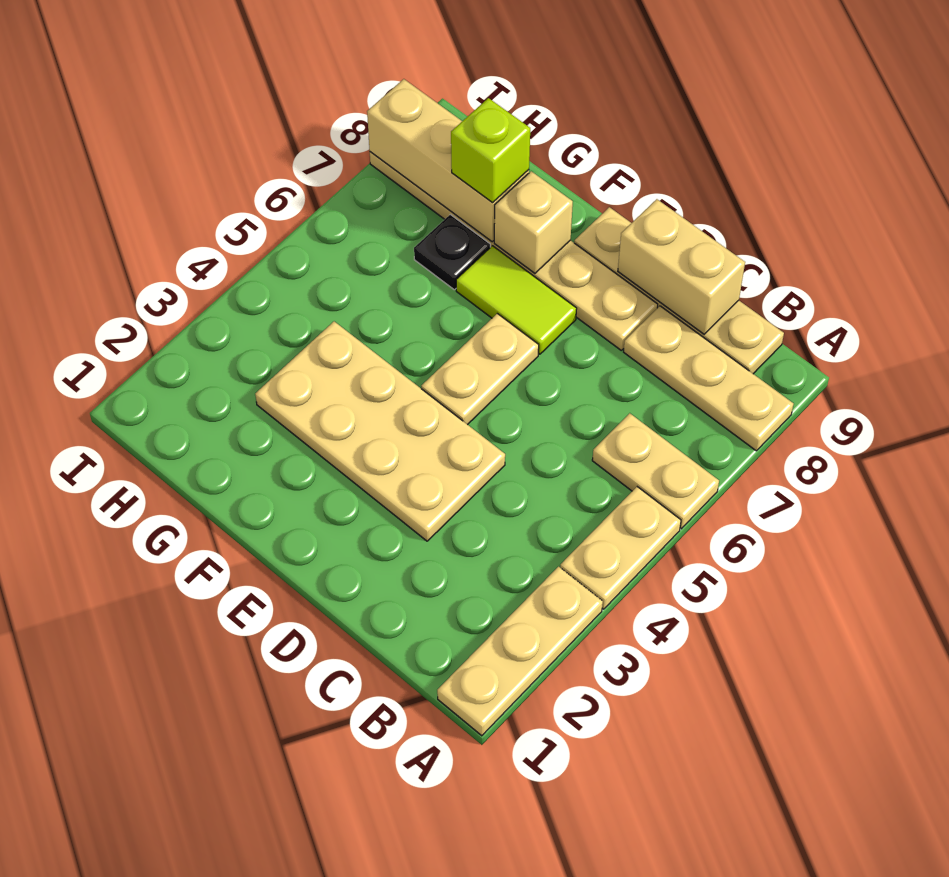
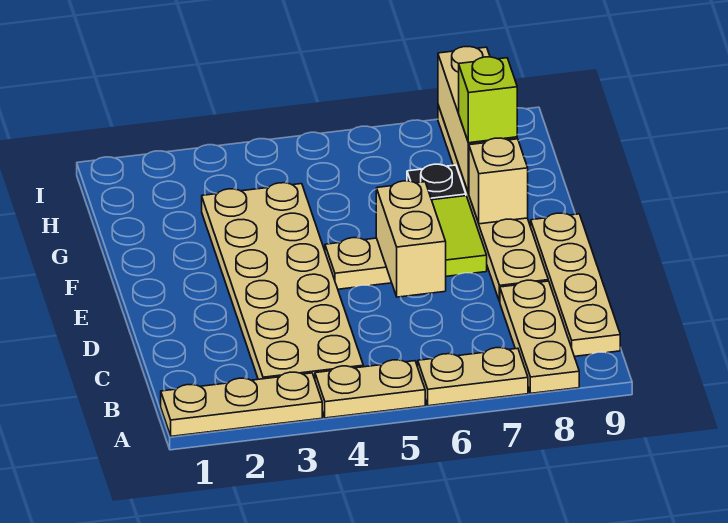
tan 1x2 plate [592,413,719,529] -> tan 1x2 plate turned to [418,348,528,406]
tan 1x2 brick [618,199,745,334] -> tan 1x2 brick moved to [376,181,446,297]
tan 2x4 plate [255,321,505,541] -> tan 2x6 plate [202,183,363,379]

